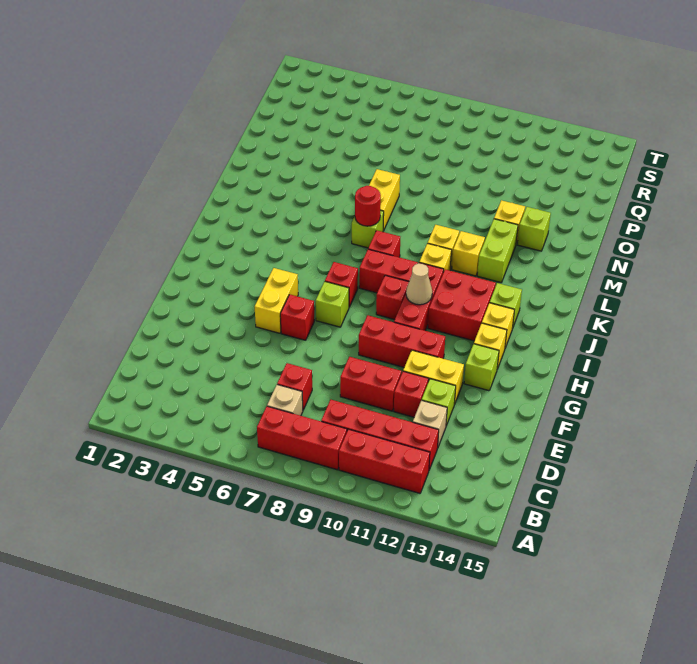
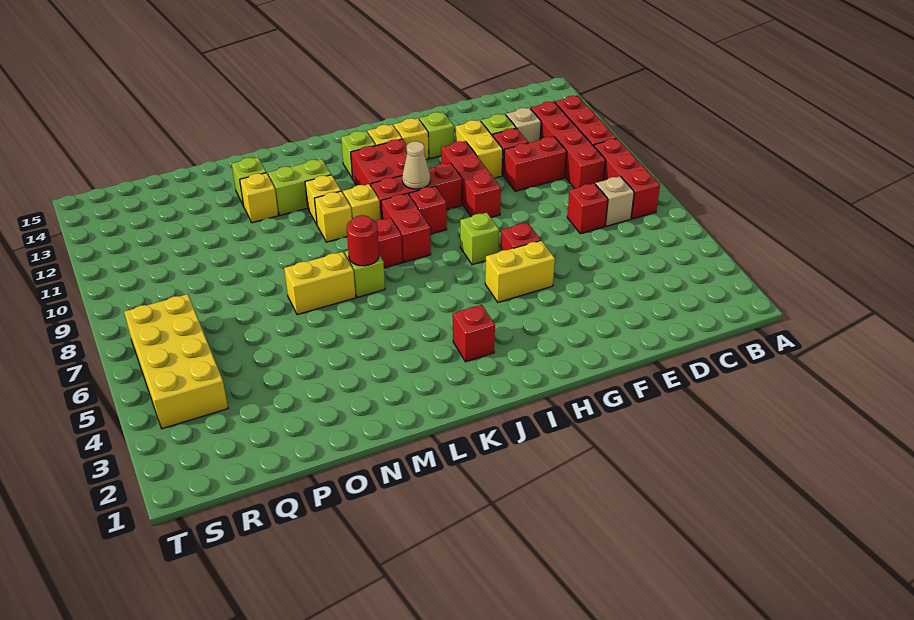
red 1x2 brick [340,357,401,411] -> red 1x2 brick turned to [504,137,567,191]
red 1x1 brick [325,262,358,307] -> red 1x1 brick moved to [453,305,495,362]
none -> yellow 2x4 brick [124,294,228,429]

